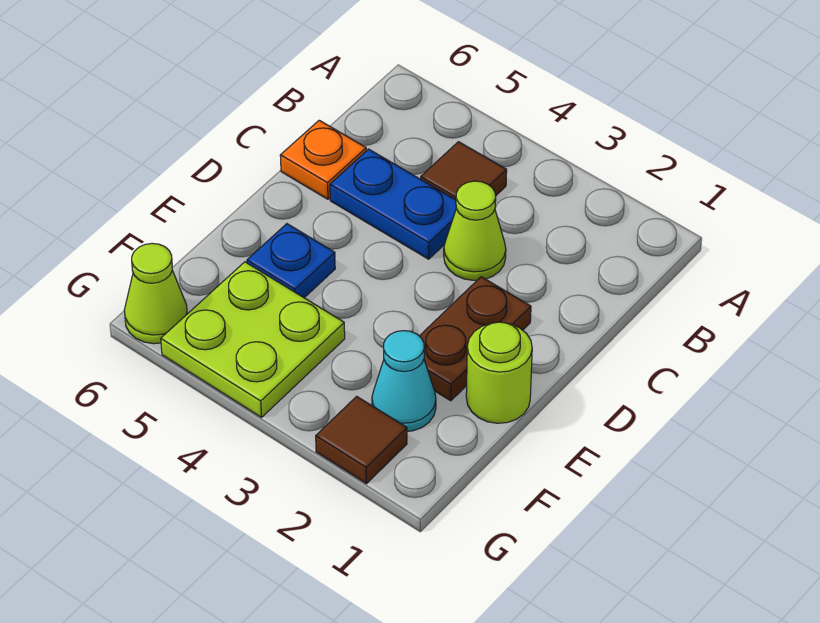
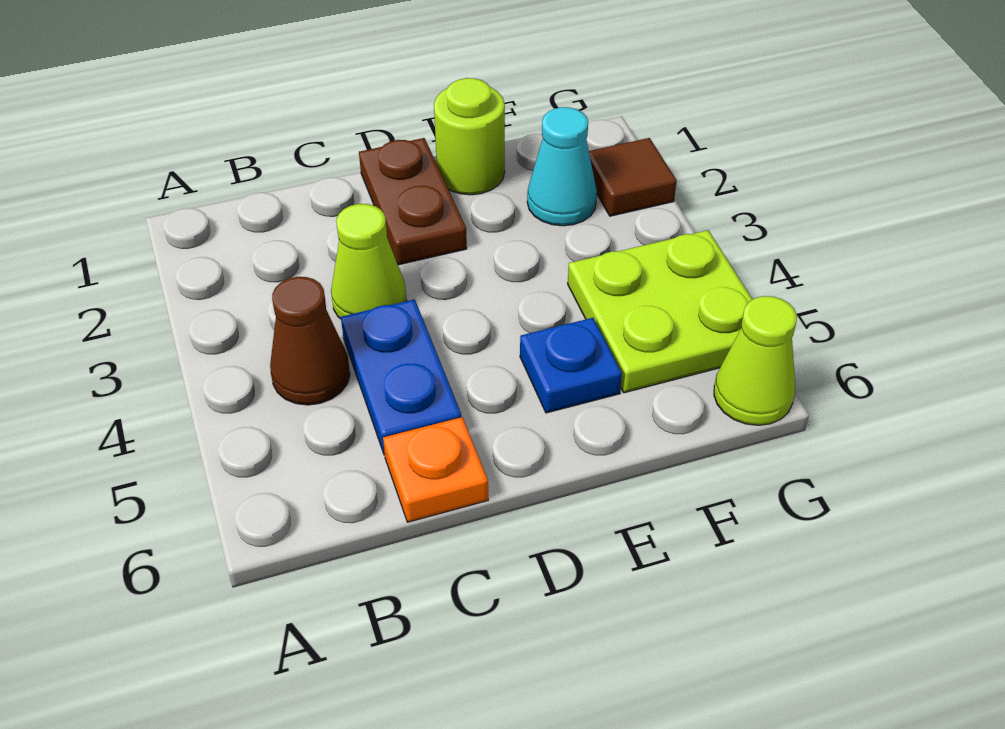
brown 1x1 tile [421,142,507,200] -> brown 1x1 cone [270,277,350,405]
brown 1x2 plate [420,277,531,401] -> brown 1x2 plate turned to [359,138,467,265]

